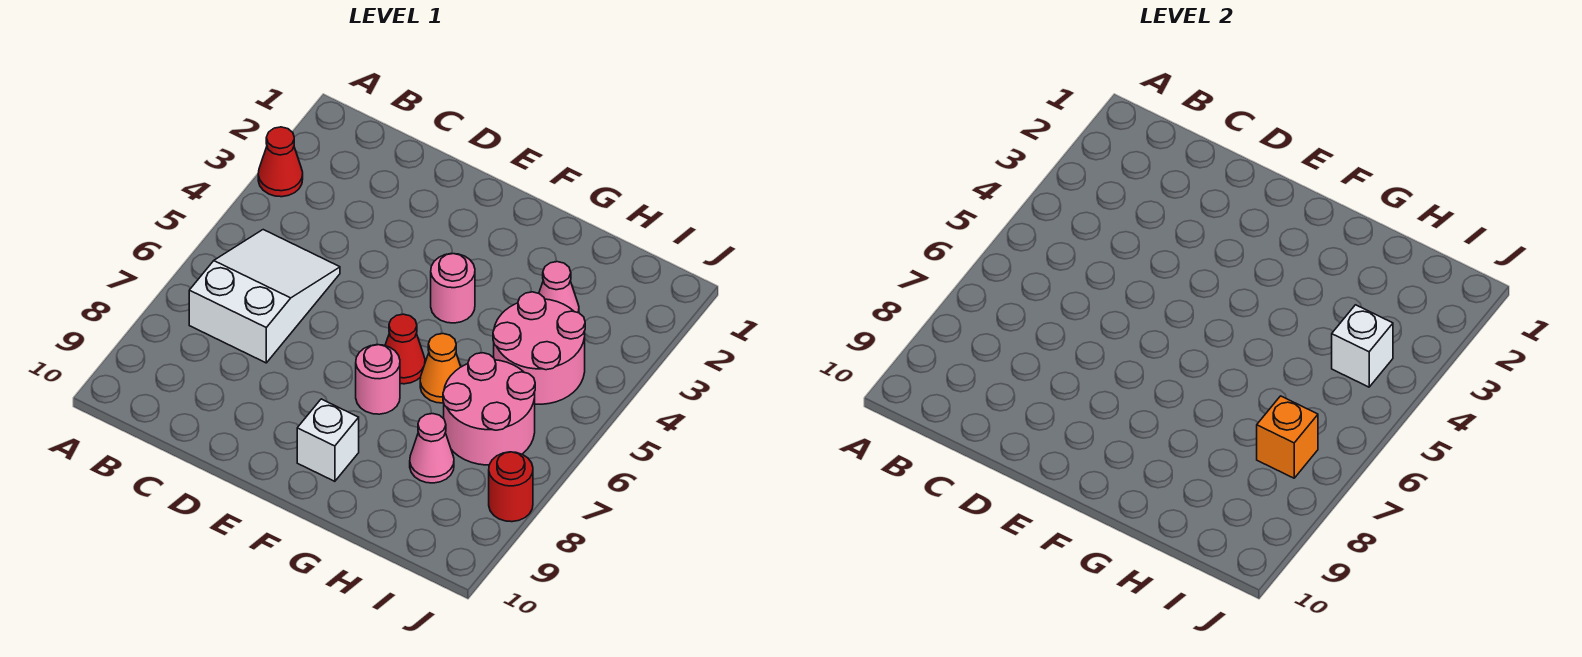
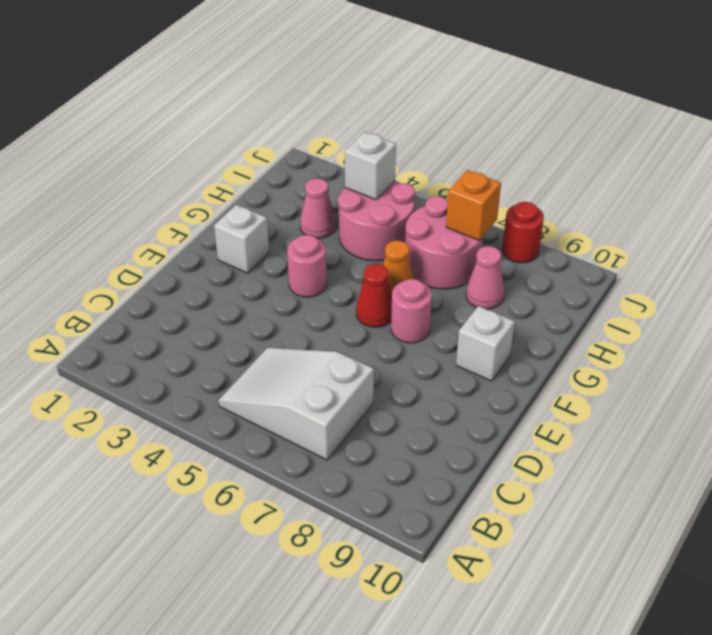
red 1x1 cone [258,127,303,197] -> none
none -> white 1x1 brick [214,205,269,273]

